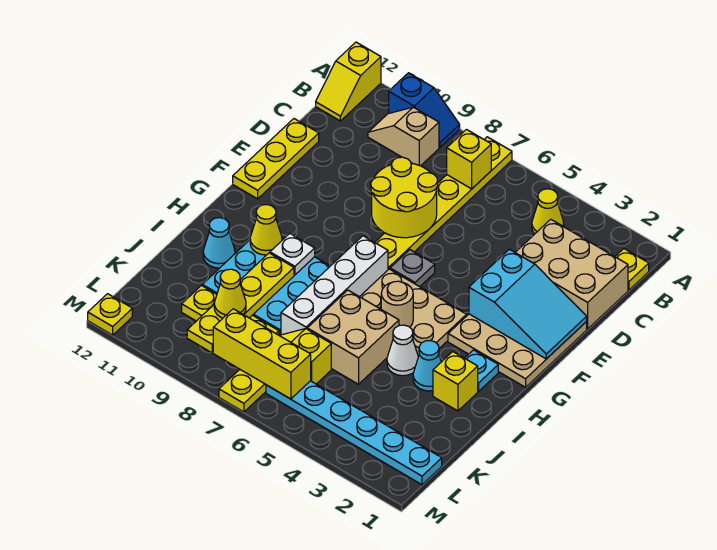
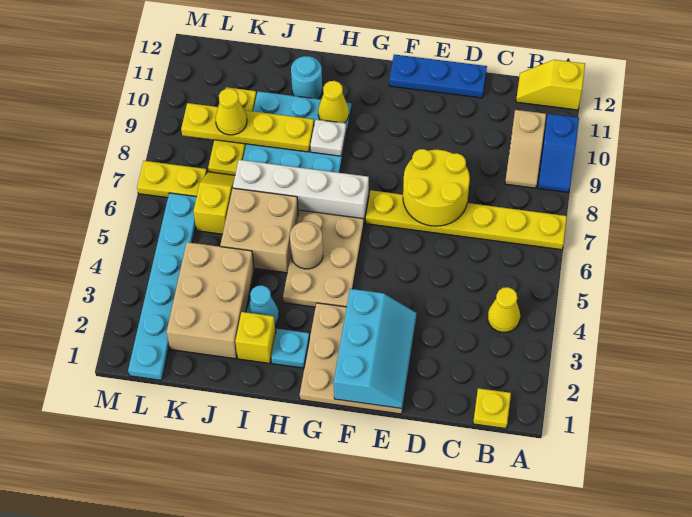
yellow 1x1 brick [447,130,491,189] -> none
tan 1x2 slope [368,107,439,166] -> tan 1x2 slope turned to [505,110,546,188]
tan 2x3 brick [515,219,628,329] -> tan 2x3 brick moved to [167,242,254,359]
yellow 1x3 plate [233,119,319,199] -> blue 1x3 plate [389,54,487,98]
cyan 2x3 slope [469,249,587,359] -> cyan 2x3 slope turned to [334,289,416,408]
grey 1x1 plate [390,250,435,287] -> none
white 1x1 cone [387,325,418,376] -> none
cyan 1x1 cone [203,218,235,268] -> cyan 1x1 round brick [291,56,322,99]
yellow 1x3 brick [213,309,311,399] -> none
yellow 1x1 plate [88,294,132,335] -> none

